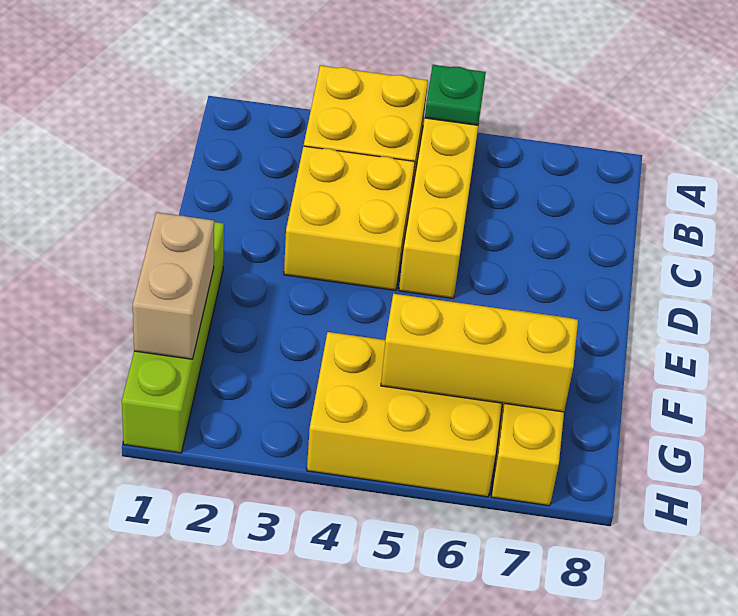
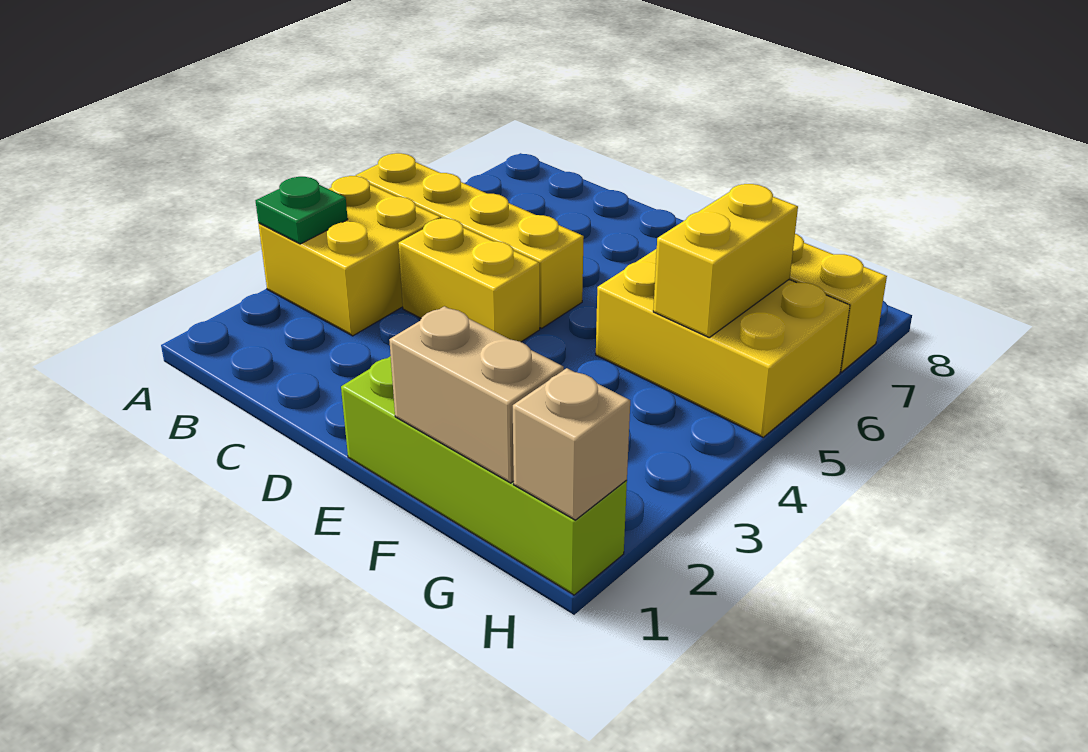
green 1x1 plate [425,65,486,125] -> green 1x1 plate moved to [256,177,348,244]
yellow 2x2 brick [284,146,415,291] -> yellow 1x2 brick [398,218,540,342]
yellow 2x3 brick [307,332,502,497] -> yellow 2x3 brick turned to [596,249,850,437]
yellow 1x3 brick [381,294,578,412] -> yellow 1x2 brick [653,184,798,337]
none -> tan 1x1 brick [513,368,630,520]

